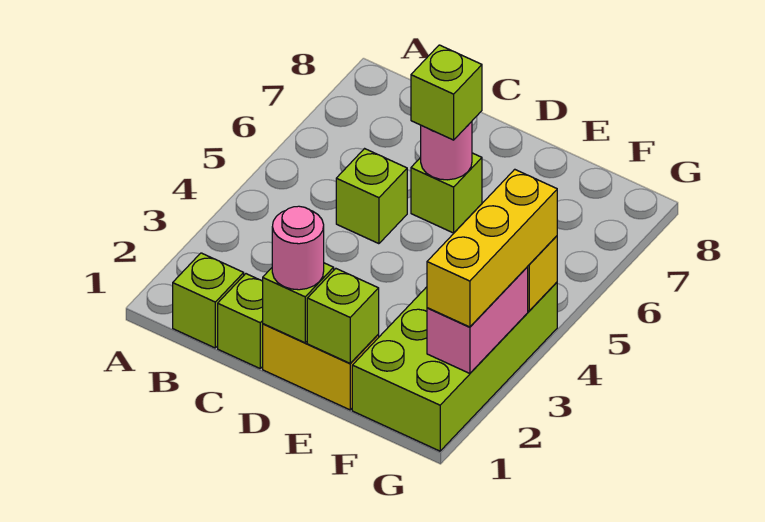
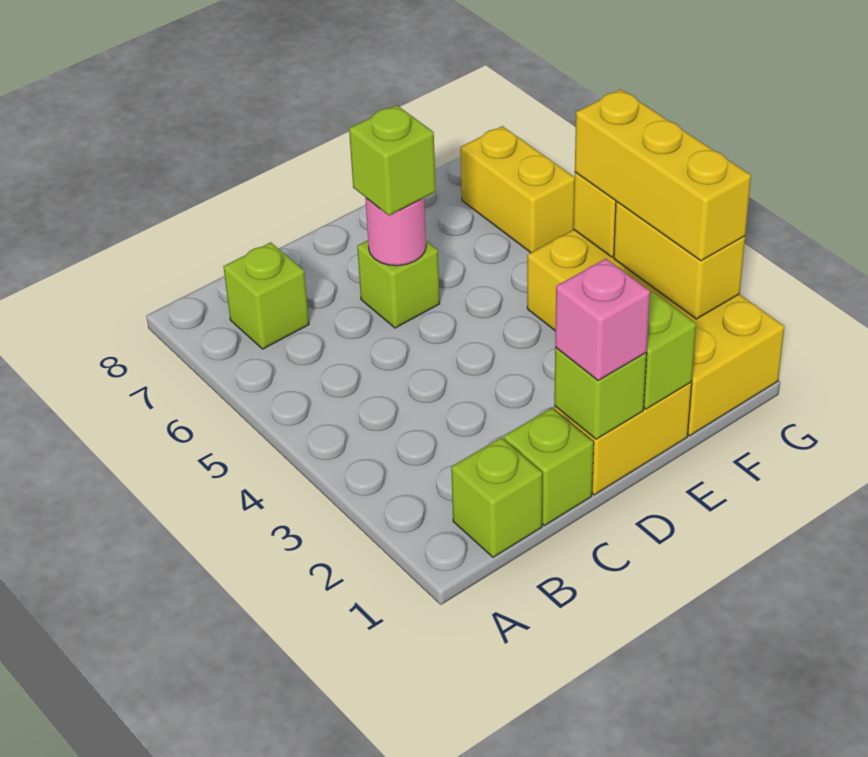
lime 1x1 brick [336,149,407,244] -> lime 1x1 brick moved to [223,242,309,349]
pink 1x1 round brick [272,206,324,290] -> pink 1x1 brick [555,259,650,381]
lime 2x4 brick [352,282,557,451] -> yellow 2x4 brick [527,230,784,436]
pink 1x2 brick [427,267,528,373] -> yellow 1x2 brick [614,201,745,319]
none -> yellow 1x2 brick [460,126,575,253]

